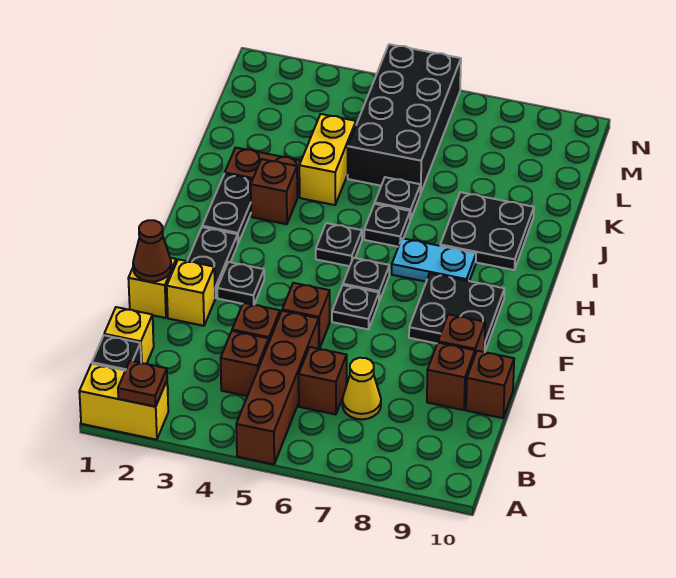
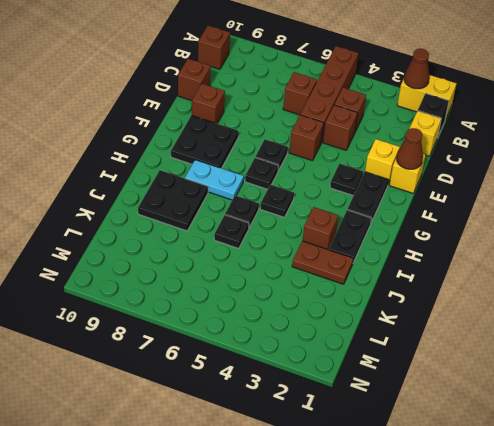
brown 1x1 plate [118,361,167,407] -> brown 1x1 cone [404,49,429,89]
yellow 1x1 cone [342,358,381,419] -> none
brown 1x1 brick [427,343,475,410] -> brown 1x1 brick moved to [198,26,230,69]
yellow 1x2 brick [299,114,356,205] -> none
black 2x4 brick [348,44,461,193] -> none

